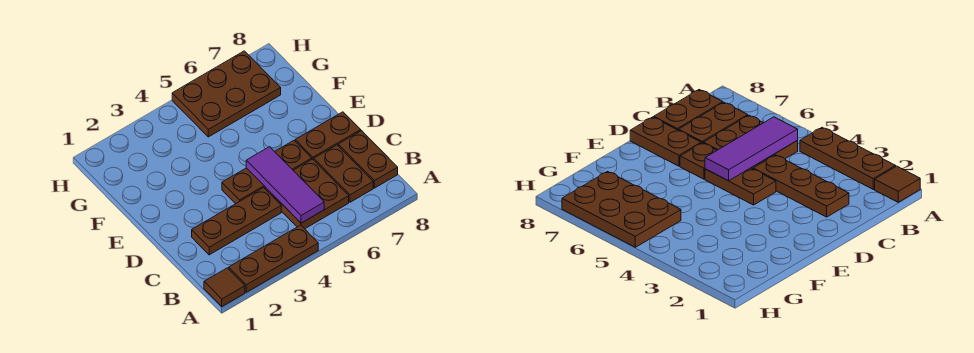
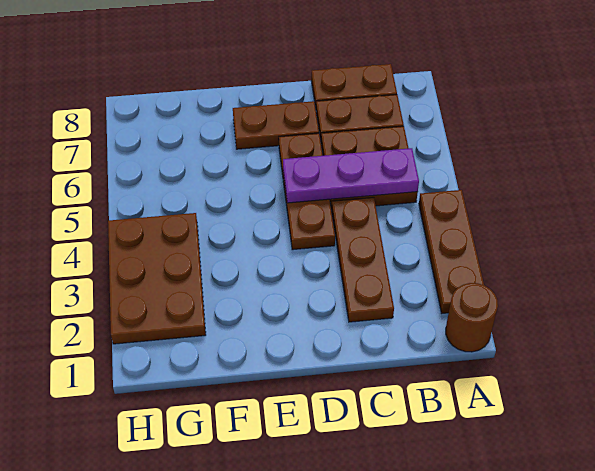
brown 1x1 tile [204,268,245,306] -> brown 1x1 round brick [446,283,498,352]
purple 1x3 tile [246,147,324,223] -> purple 1x3 plate [283,148,419,203]
brown 1x2 plate [295,112,361,160] -> brown 1x2 plate turned to [233,101,319,149]
brown 2x3 plate [172,51,281,137] -> brown 2x3 plate moved to [108,213,206,344]

